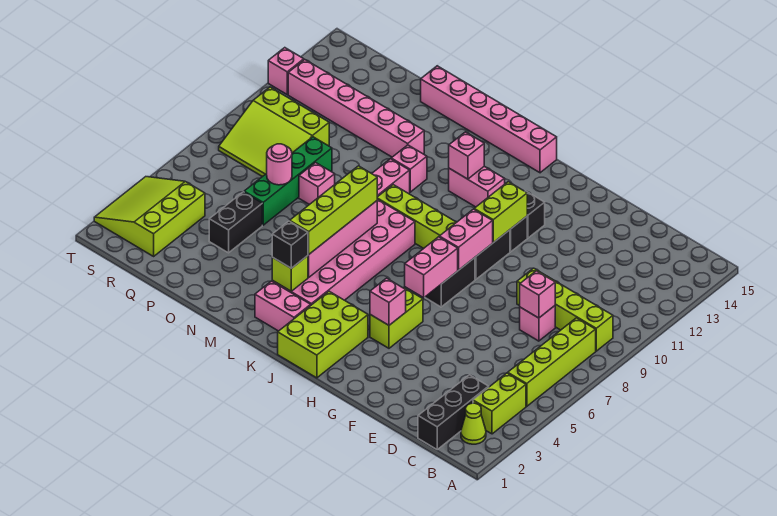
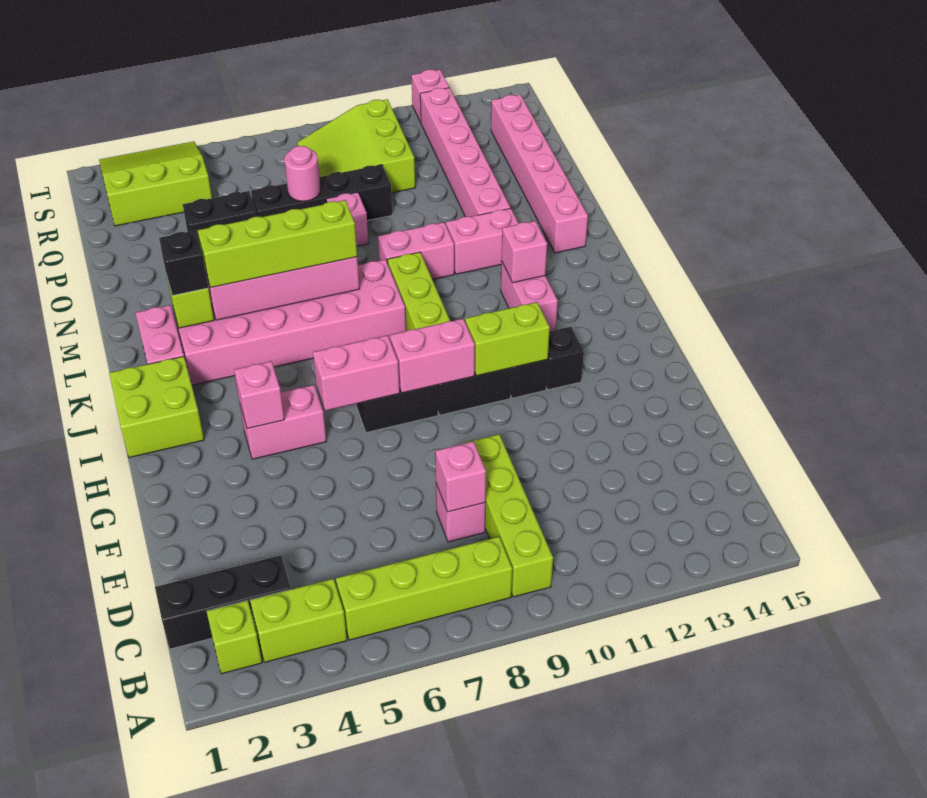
lime 1x1 cone [461,403,486,444] -> lime 1x1 brick [207,600,262,674]
lime 1x2 brick [370,288,423,348] -> pink 1x2 brick [240,385,326,459]
lime 2x3 brick [278,291,368,378] -> lime 2x2 brick [109,356,204,458]
pink 1x6 brick [421,66,557,173] -> pink 1x6 brick moved to [491,95,588,253]
pink 1x1 brick [391,145,427,192] -> pink 1x2 brick [446,208,519,274]
green 1x4 brick [244,137,332,225] -> black 1x4 brick [251,165,392,221]

